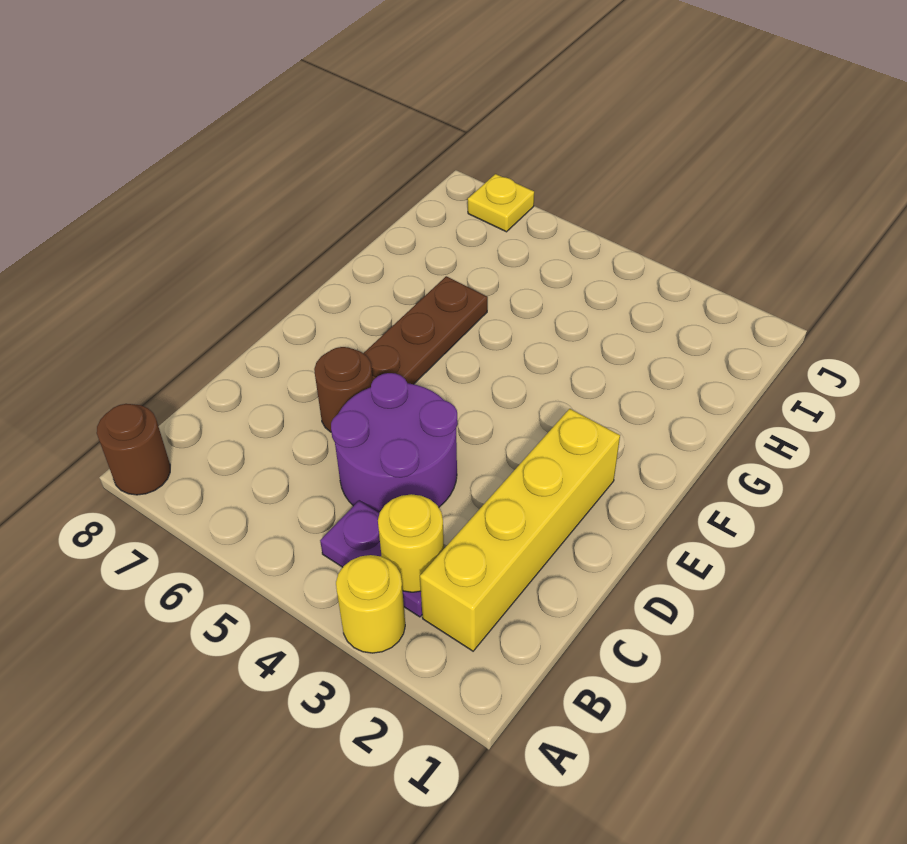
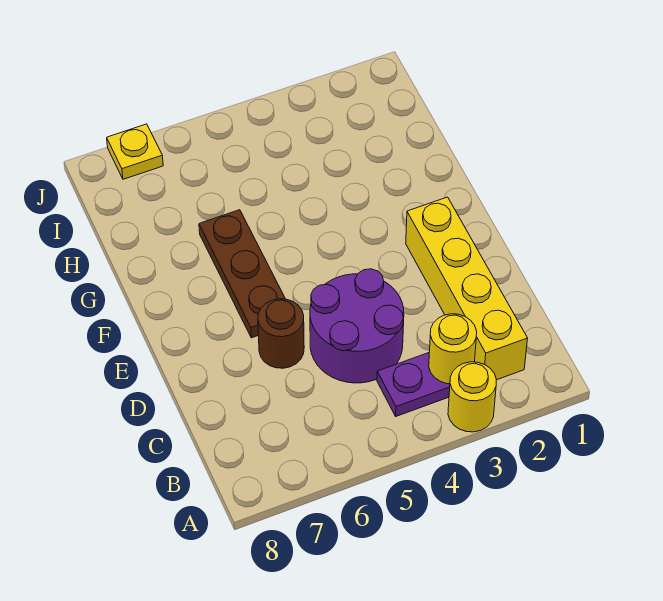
brown 1x1 round brick [97,404,170,495] -> none

